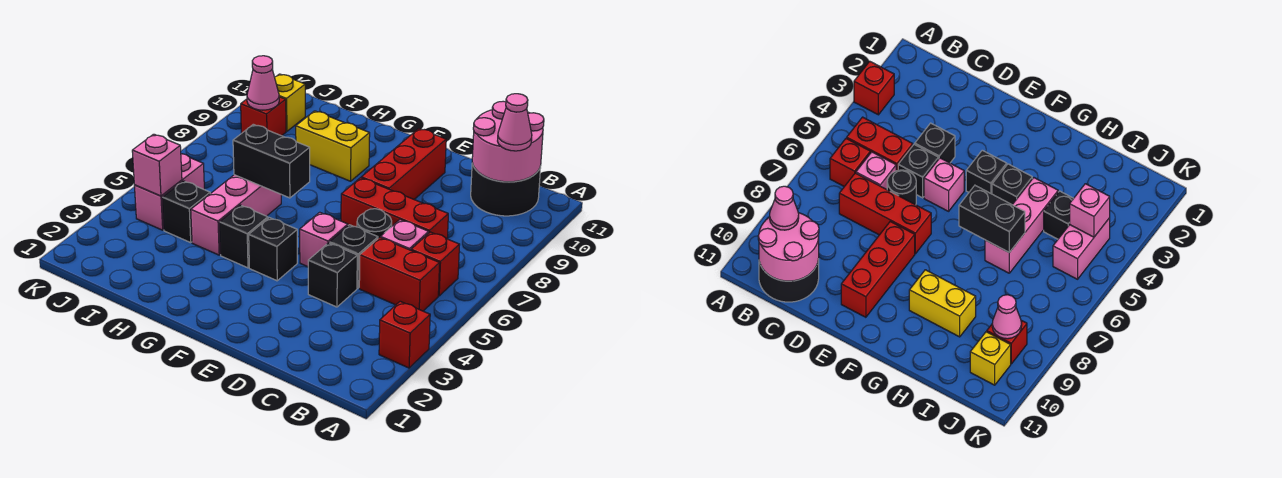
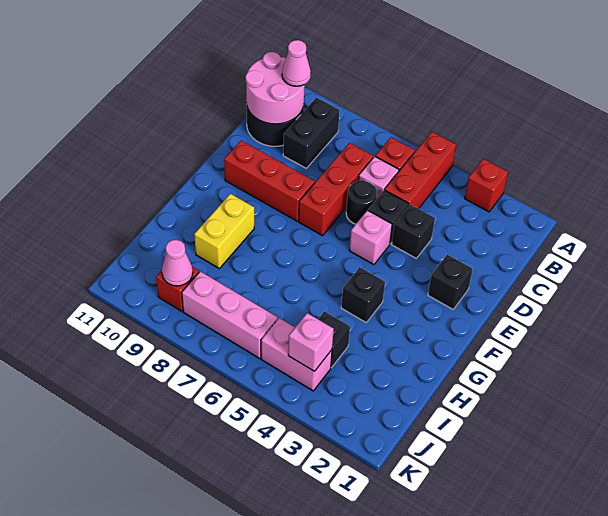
red 1x2 brick [359,237,440,311] -> red 1x3 brick [385,132,456,209]
black 1x1 brick [249,218,297,281] -> black 1x1 brick moved to [428,255,473,309]
black 1x2 brick [233,124,310,198] -> black 1x2 brick moved to [283,97,340,168]
pink 1x3 brick [191,175,281,255] -> pink 1x3 brick moved to [182,271,278,359]
yellow 1x1 brick [275,74,305,131] -> none

